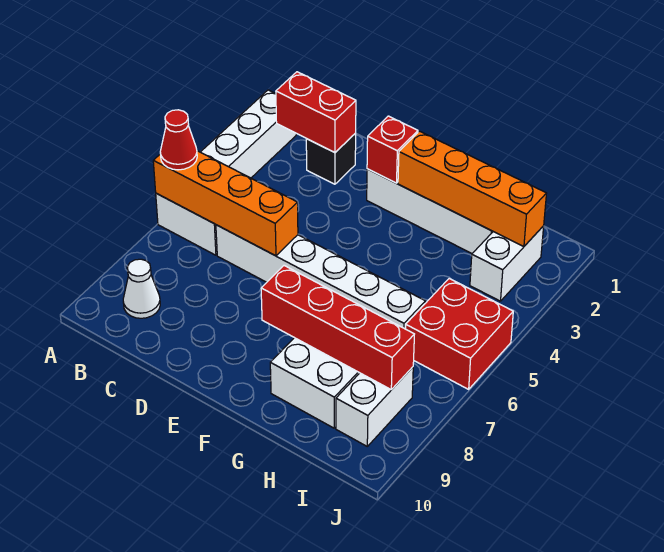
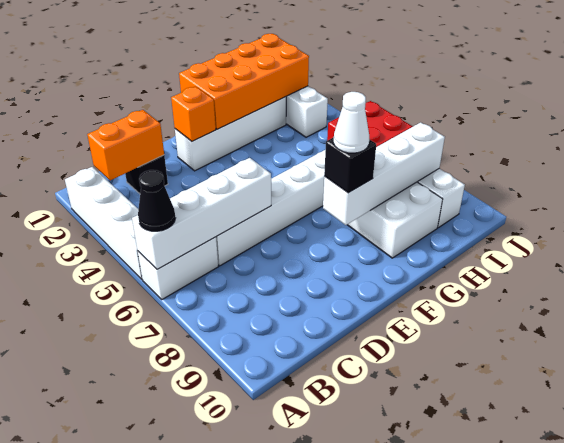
orange 1x4 brick [153,151,298,256] -> white 1x4 brick [132,158,271,269]
red 1x1 cone [160,110,197,170] -> black 1x1 cone [138,170,175,231]
red 1x2 brick [276,72,356,152] -> orange 1x2 brick [87,110,164,180]
white 1x1 cone [123,259,160,318] -> white 1x1 cone moved to [333,92,369,153]
red 1x1 brick [367,116,418,183] -> orange 1x1 brick [171,86,216,141]
orange 1x4 brick [398,131,547,247] -> orange 2x4 brick [179,34,309,129]
red 1x4 brick [261,266,414,390] -> white 1x4 brick [323,122,445,225]
none -> black 1x1 brick [324,137,376,193]

